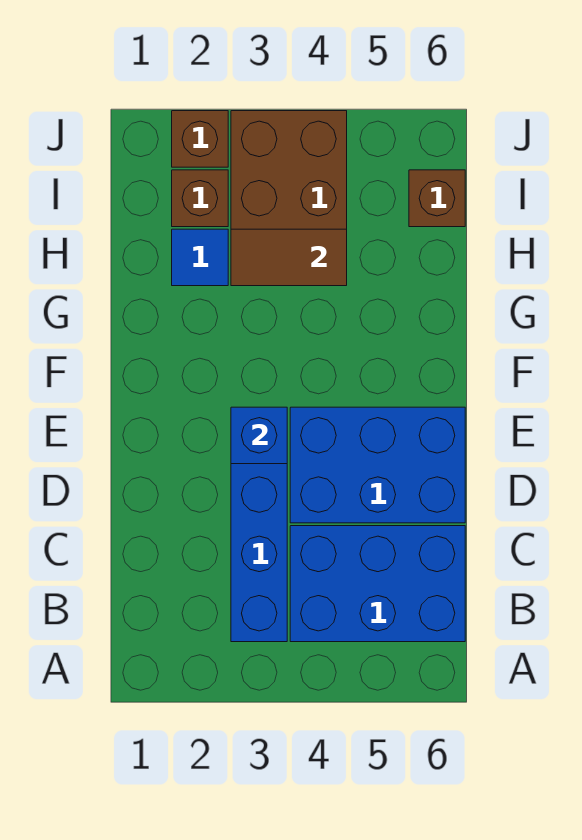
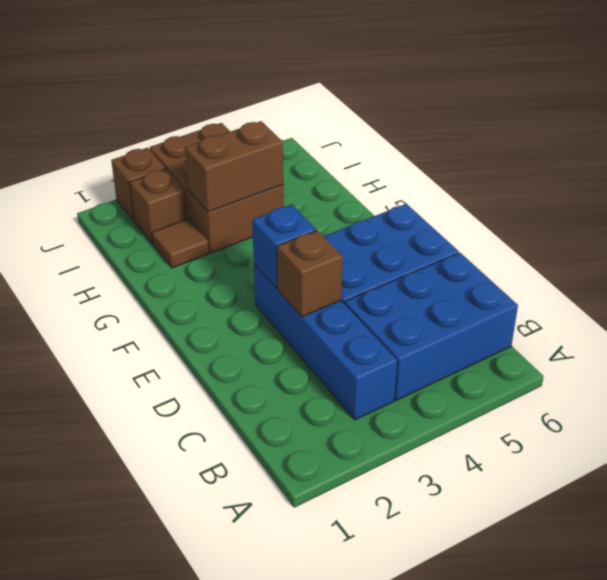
blue 1x1 tile [172,229,228,286] -> brown 1x1 tile [152,219,209,268]
brown 1x2 tile [231,229,347,286] -> brown 1x2 brick [185,121,283,212]
brown 1x1 brick [409,170,465,227] -> brown 1x1 brick moved to [277,230,343,317]

